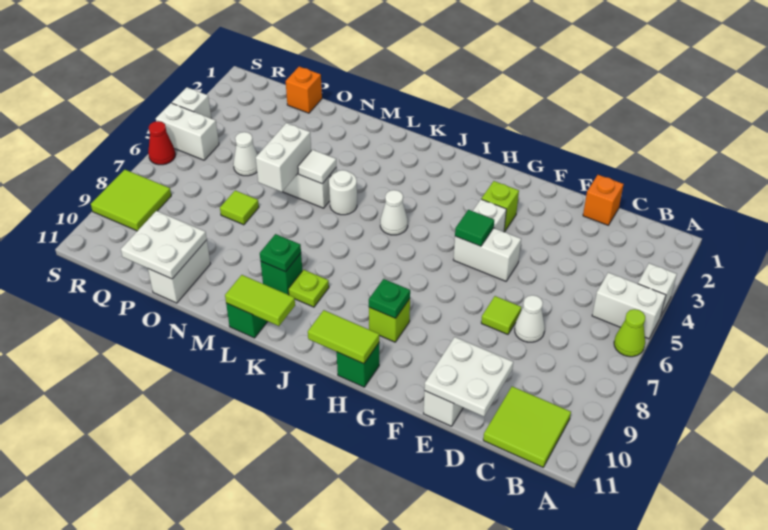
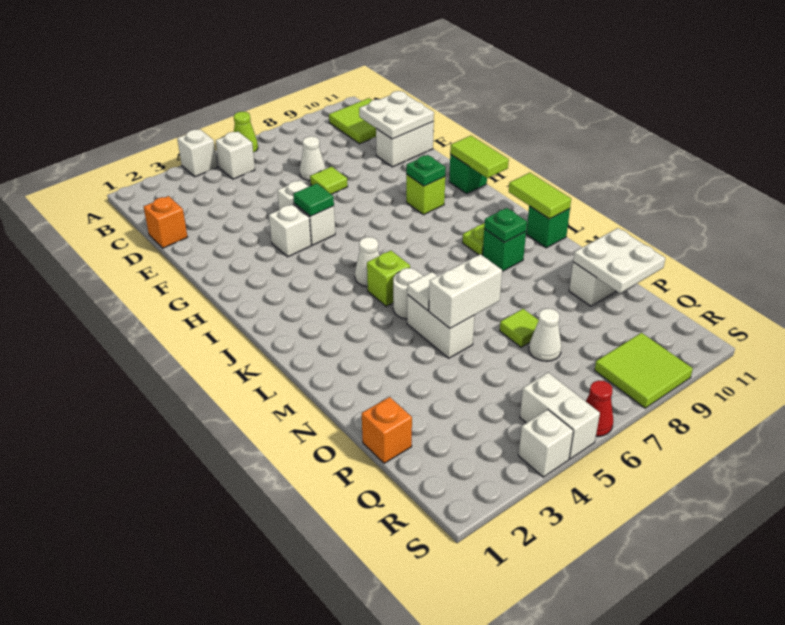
white 1x2 brick [592,272,666,339] -> white 1x1 brick [216,132,255,179]
lime 1x1 brick [481,181,519,232] -> lime 1x1 brick moved to [367,251,410,306]
white 1x1 cone [233,132,257,176] -> white 1x1 cone moved to [529,308,561,361]

